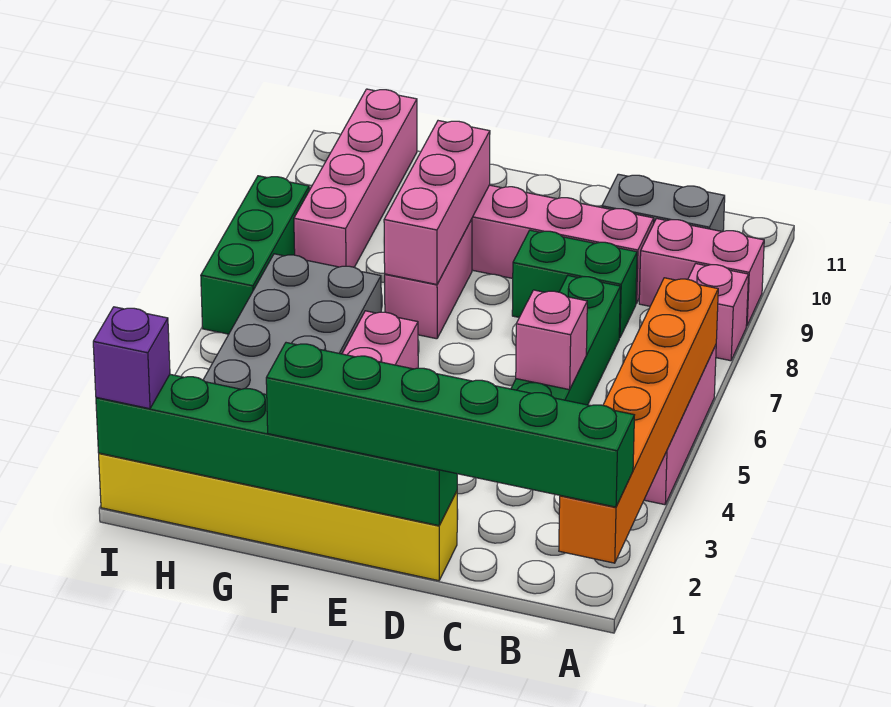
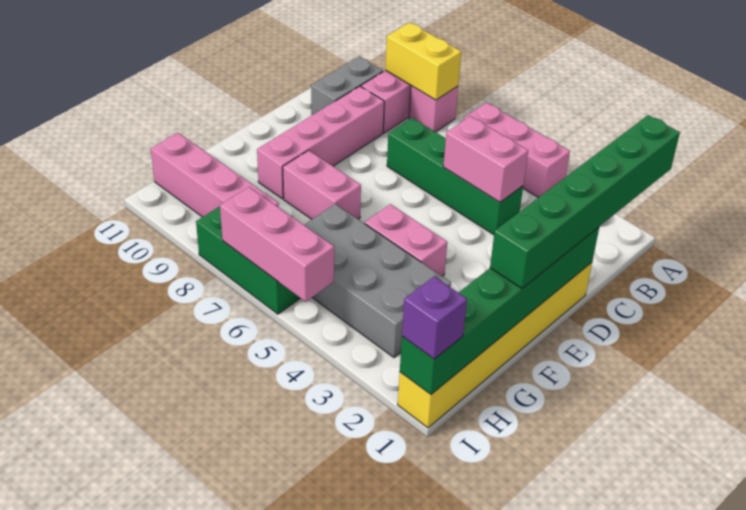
orange 1x6 brick [559,278,718,563] -> none
none -> yellow 1x2 brick [385,22,461,100]
pink 1x1 brick [516,290,587,390] -> pink 1x2 brick [443,116,528,202]
green 1x2 brick [512,230,637,338] -> none
pink 1x3 brick [384,121,490,284] -> pink 1x3 brick moved to [220,187,334,302]

